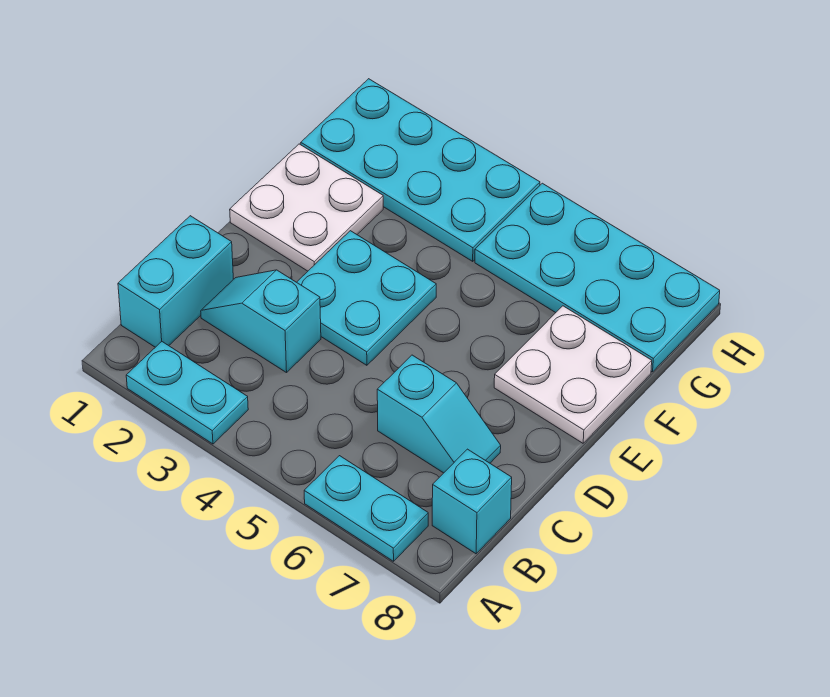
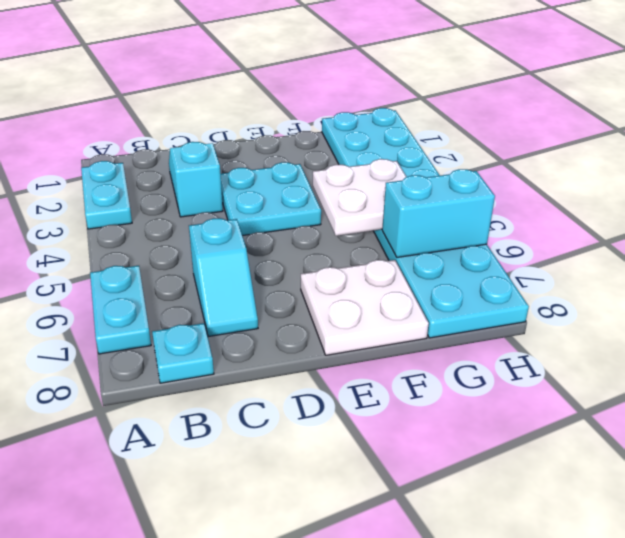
cyan 1x2 brick [118,216,233,347] -> cyan 1x2 brick moved to [382,169,495,257]
cyan 1x1 brick [432,449,512,554] -> cyan 1x1 plate [152,323,214,383]
white 2x2 plate [230,144,383,271] -> white 2x2 plate moved to [313,159,406,236]

